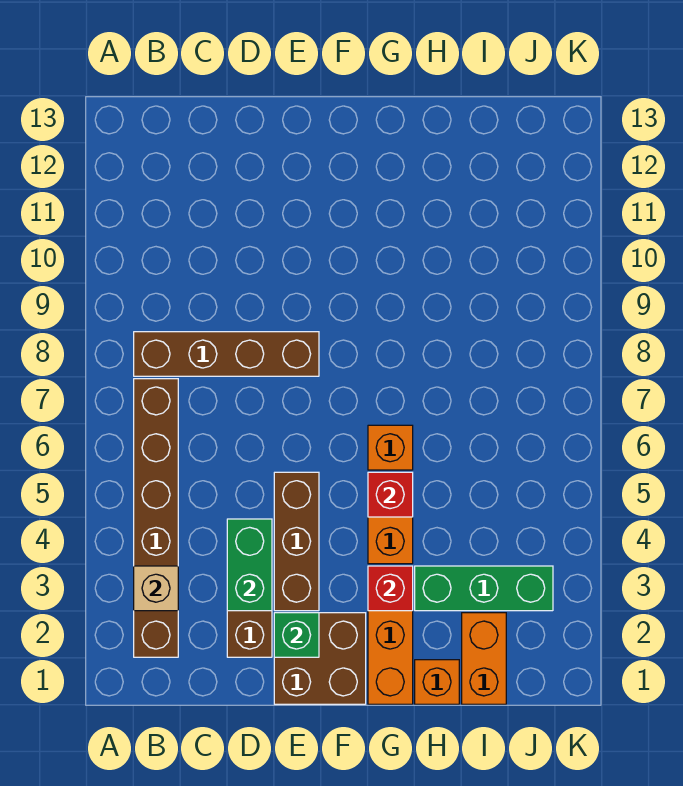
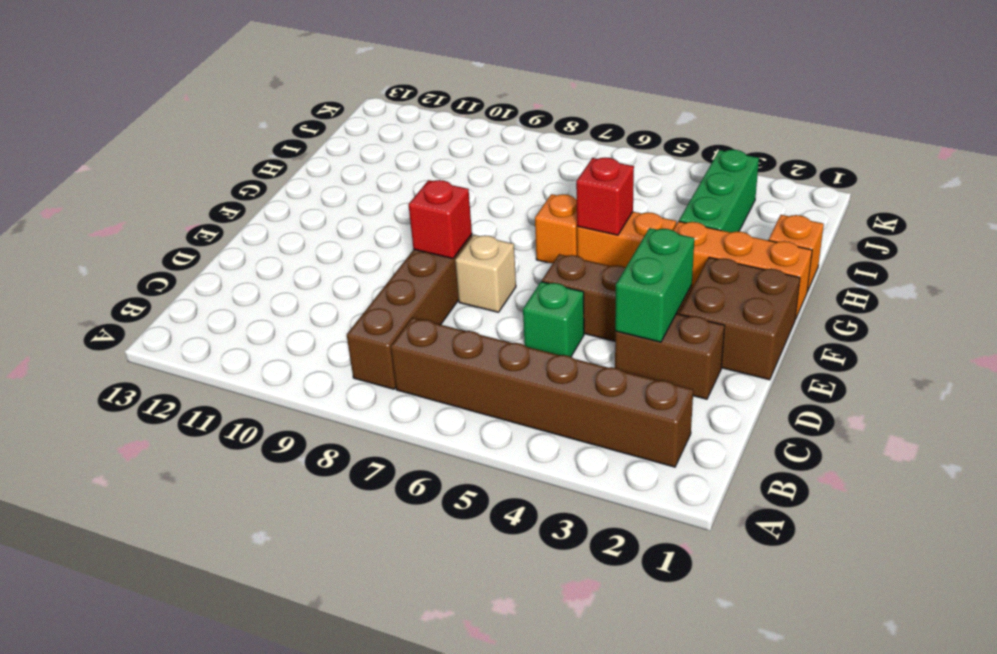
tan 1x1 brick [134,566,178,611] -> tan 1x1 brick moved to [455,235,516,312]
green 1x2 brick [227,519,272,611] -> green 1x2 brick turned to [615,228,694,342]
green 1x1 brick [274,613,319,657] -> green 1x1 brick moved to [523,282,584,357]
red 1x1 brick [368,566,413,611] -> red 1x1 brick moved to [409,180,472,259]
orange 1x2 brick [462,613,506,704] -> none

